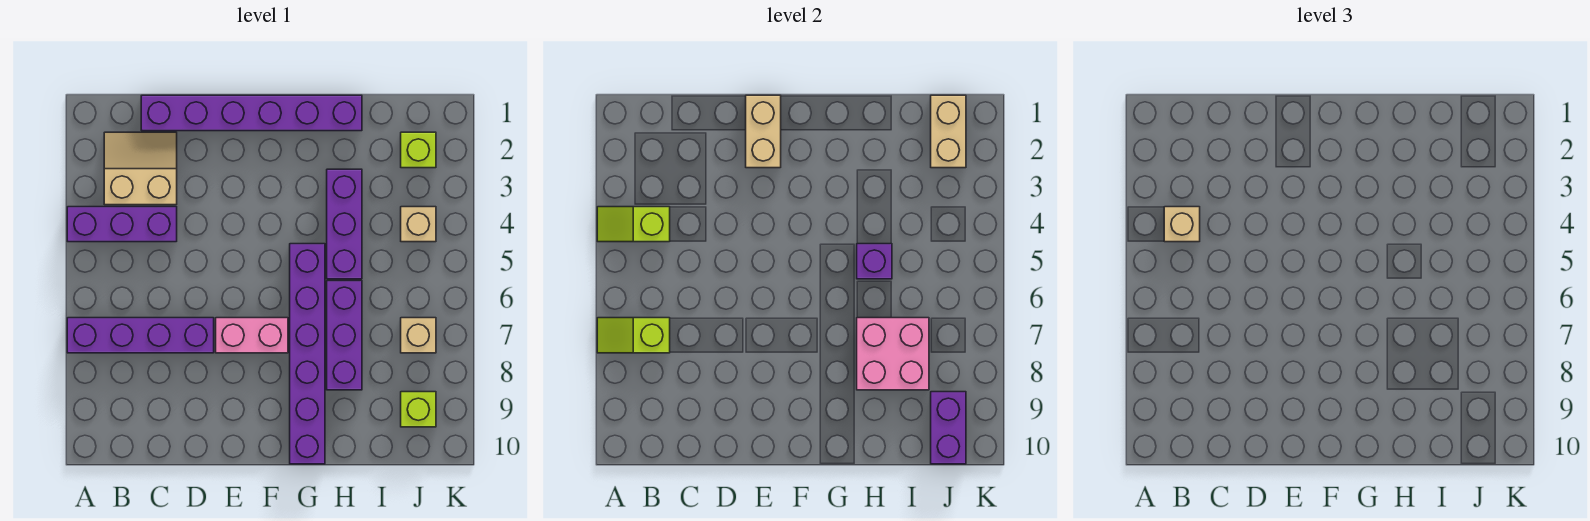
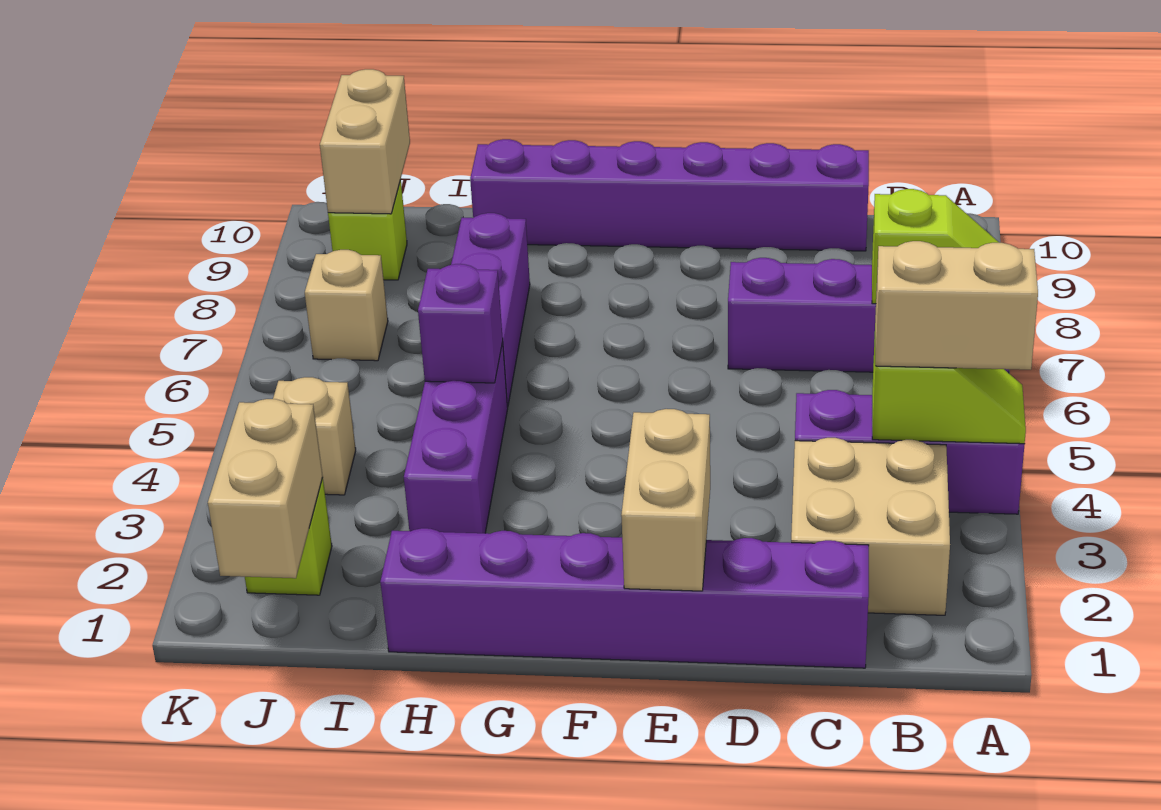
tan 2x2 slope [104,132,177,205] -> tan 2x2 brick [791,438,950,615]
tan 1x1 brick [1164,207,1200,242] -> tan 1x2 brick [875,241,1038,370]
pink 1x2 brick [216,318,288,353] -> none
purple 1x6 brick [290,244,325,464] -> purple 1x6 brick turned to [470,139,869,251]
pink 2x2 brick [857,318,929,390] -> none
purple 1x2 brick [931,392,966,464] -> tan 1x2 brick [320,69,410,214]

